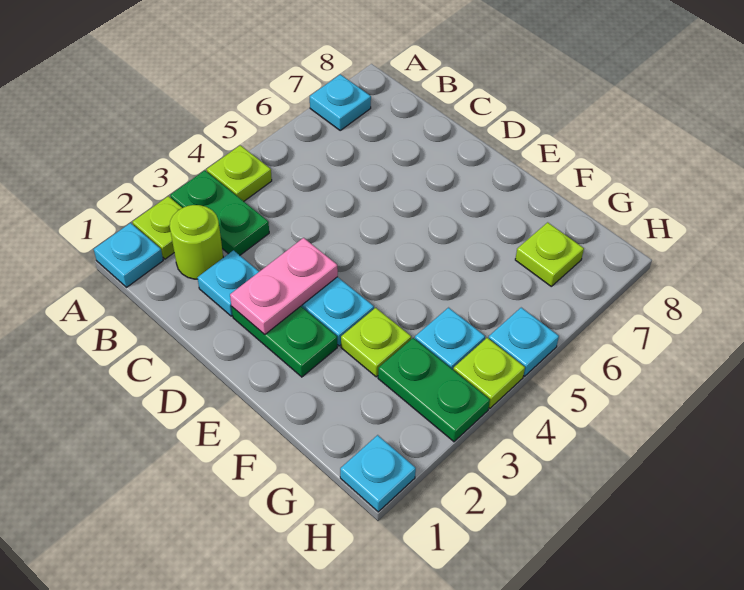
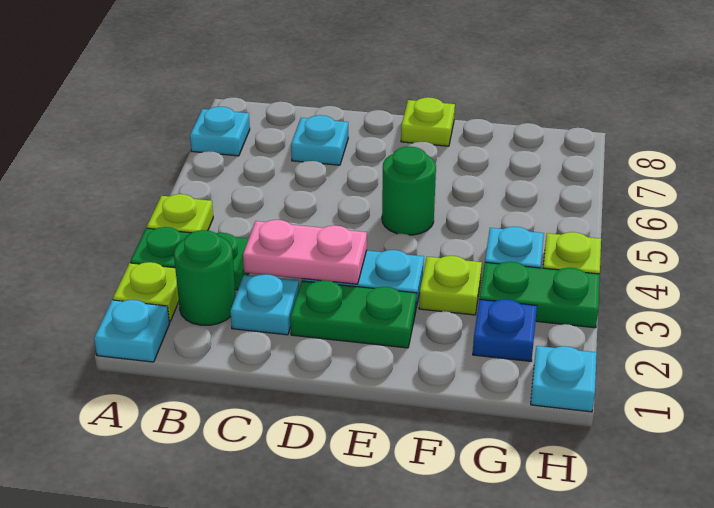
lime 1x1 round brick [170,205,223,279] -> green 1x1 round brick [174,230,236,325]
pink 1x2 plate [230,238,338,335] -> pink 1x2 plate turned to [243,220,367,284]
none -> green 1x1 round brick [382,147,436,235]
none -> blue 1x1 plate [473,299,537,361]
lime 1x1 plate [515,222,584,286] -> lime 1x1 plate moved to [401,97,455,146]
cyan 1x1 plate [488,308,559,376] -> cyan 1x1 plate moved to [291,115,348,165]

